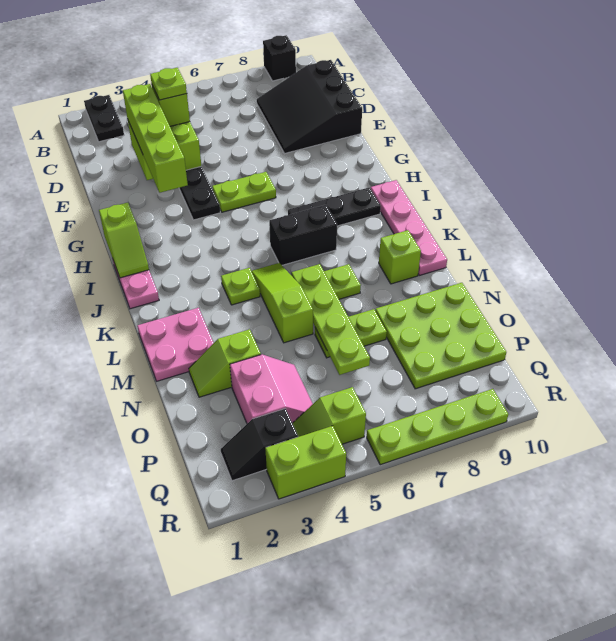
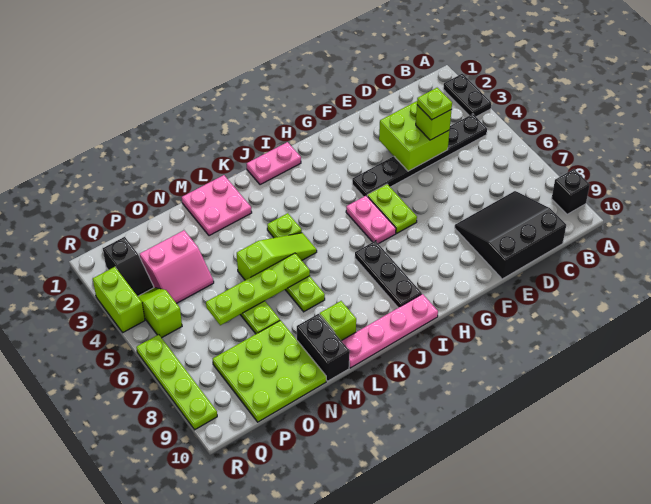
black 1x2 plate [84,95,124,142] -> black 1x2 plate turned to [443,74,491,117]
lime 1x4 brick [123,84,188,193] -> none
lime 1x2 slope [99,203,149,278] -> none
none -> pink 1x2 plate [346,195,396,244]
black 1x2 brick [269,205,337,265] -> black 1x2 brick moved to [297,314,350,381]
lime 1x2 slope [189,329,261,397] -> none
black 1x2 slope [221,409,298,481] -> black 1x2 slope turned to [103,237,154,296]

